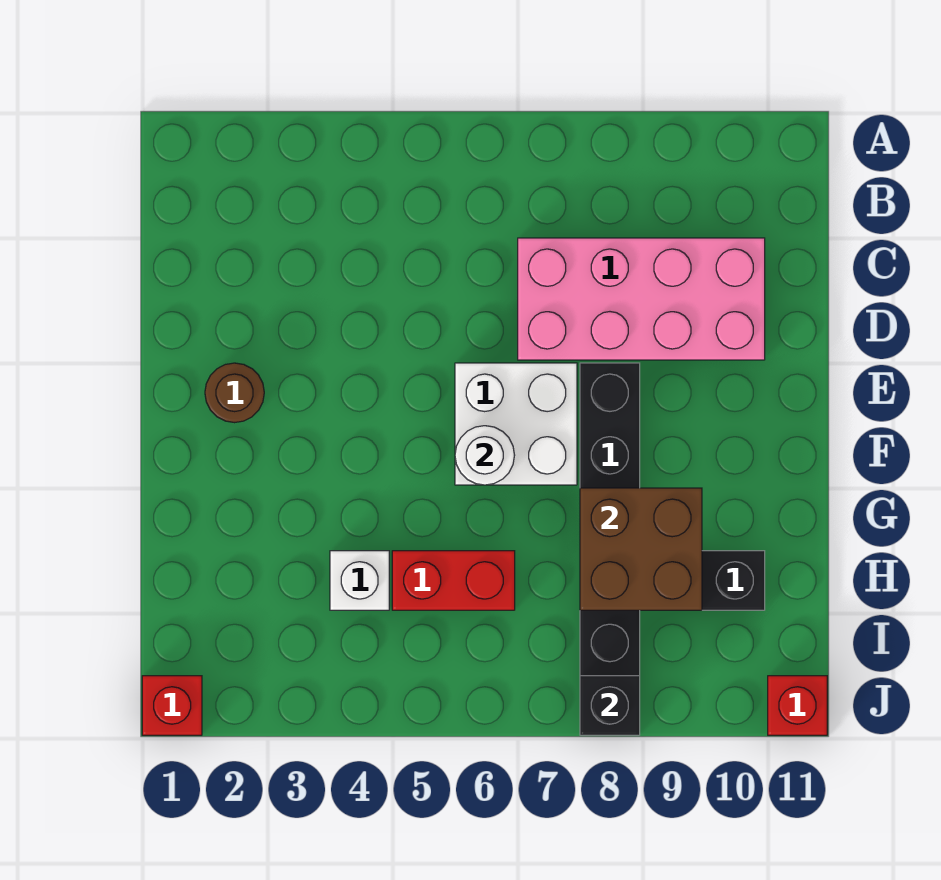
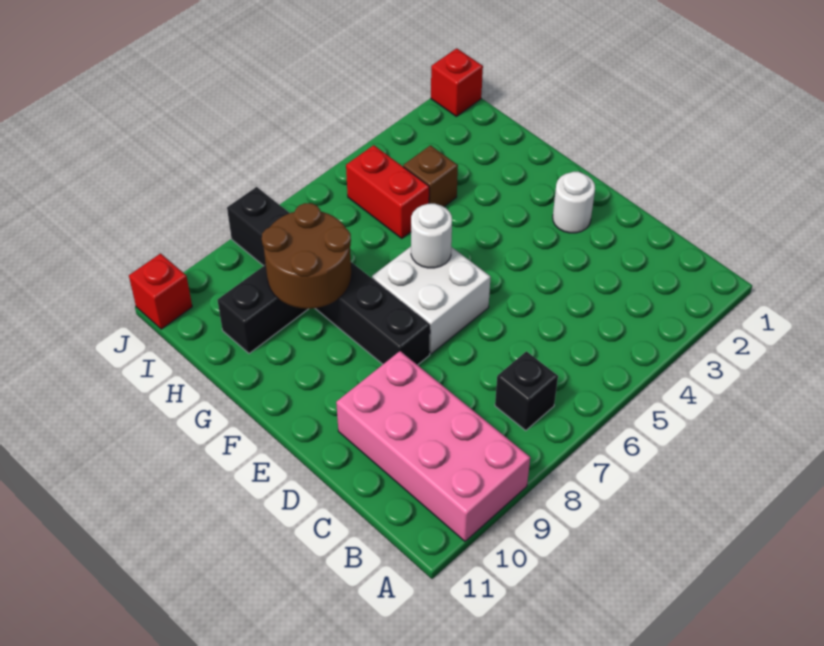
pink 2x4 brick [518,238,765,360] -> pink 2x4 brick turned to [336,351,530,541]
brown 1x1 round brick [205,363,264,423] -> white 1x1 round brick [553,172,595,233]
brown 2x2 brick [580,488,702,610] -> brown 2x2 round brick [262,203,352,309]
white 1x1 brick [330,551,389,610] -> brown 1x1 brick [403,145,458,207]
red 1x2 brick [392,551,515,610] -> red 1x2 brick turned to [346,145,429,238]
black 1x1 brick [580,676,640,735] -> black 1x1 brick moved to [495,351,558,430]

